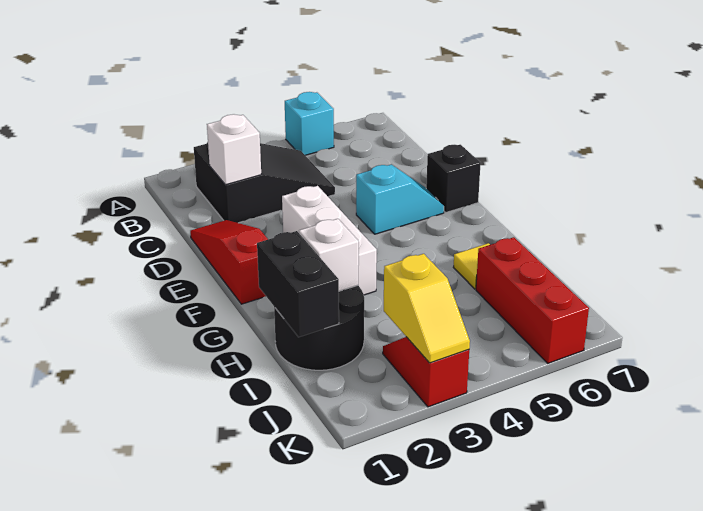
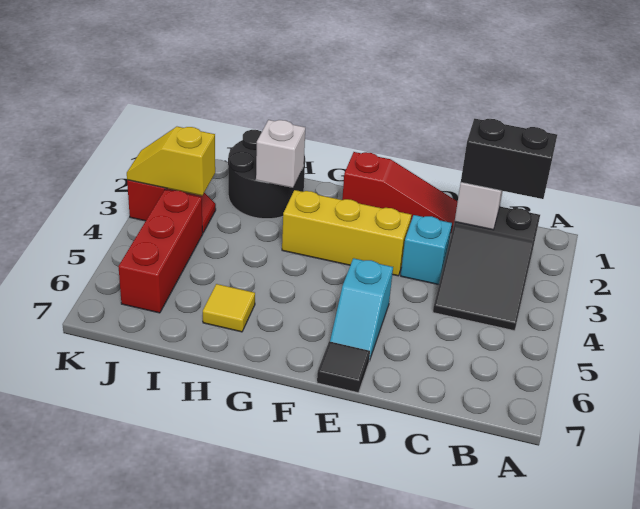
cyan 1x1 brick [285,92,334,155] -> cyan 1x1 brick moved to [401,215,452,285]
white 1x3 brick [282,186,377,295] -> yellow 1x3 brick [282,190,411,276]
black 1x1 brick [426,145,481,213] -> black 1x1 tile [317,341,370,393]
black 1x2 brick [257,231,339,337] -> black 1x2 brick moved to [461,119,557,199]
red 1x3 brick [476,237,589,363] -> red 1x3 brick turned to [118,190,203,313]

